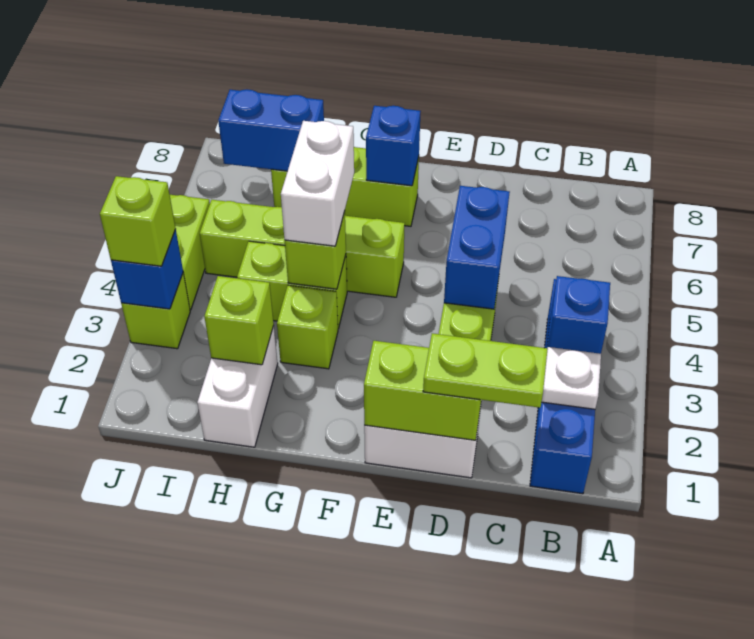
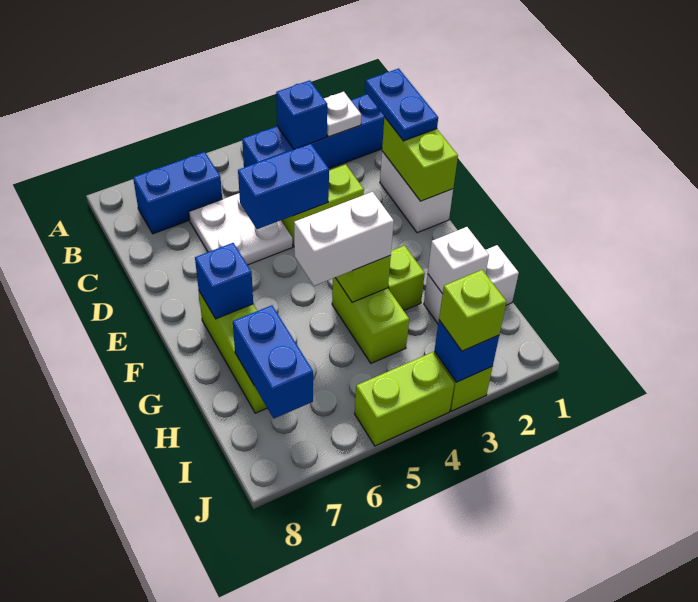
none -> blue 1x2 brick [133,152,222,234]
lime 1x2 plate [423,333,548,408] -> blue 1x2 plate [365,68,438,141]
none -> white 2x2 plate [189,193,293,265]
lime 1x4 brick [200,200,405,297] -> none
lime 1x1 brick [204,276,274,365] -> white 1x1 brick [428,227,489,294]

